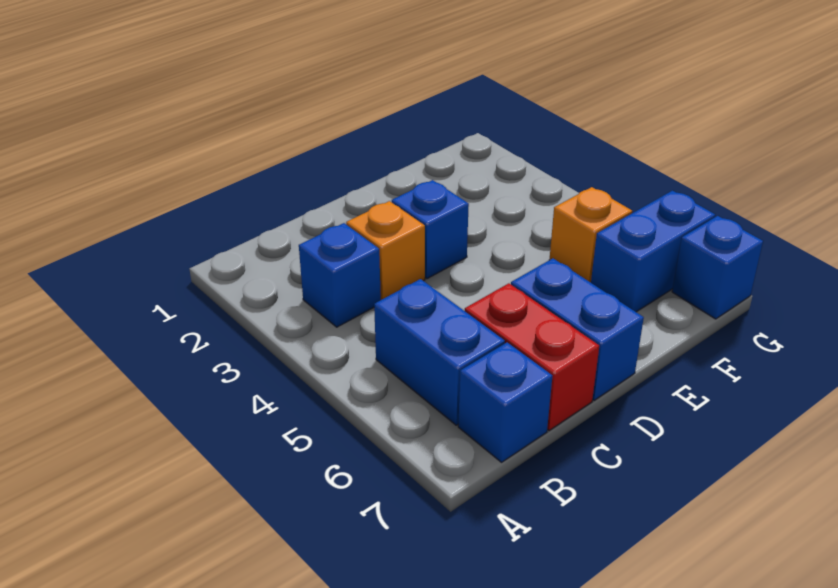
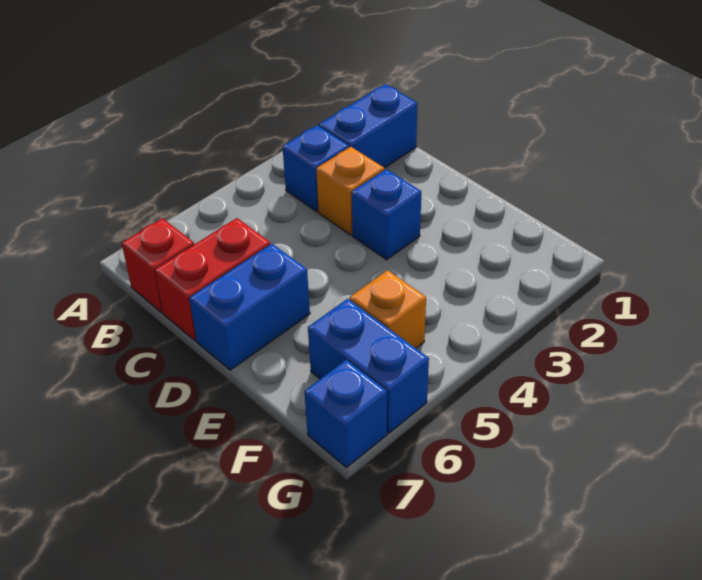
blue 1x2 brick [374,279,505,425] -> blue 1x2 brick moved to [319,84,417,168]
blue 1x1 brick [458,342,552,462] -> red 1x1 brick [122,218,194,313]

